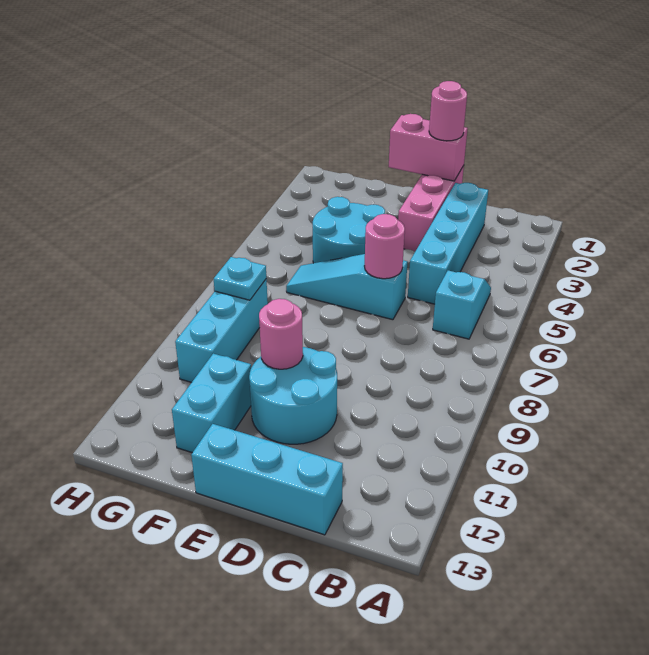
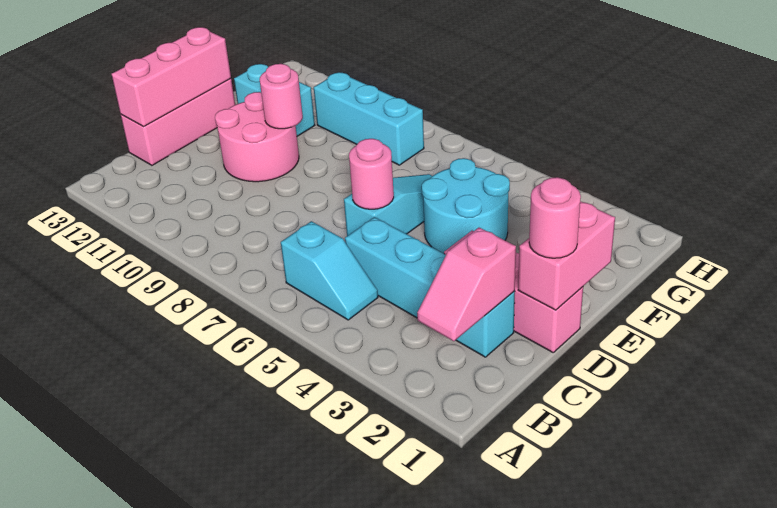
none -> pink 1x2 slope [417,228,516,341]
cyan 1x3 brick [191,424,343,535] -> pink 1x3 brick [121,79,235,165]
none -> pink 1x3 brick [111,27,231,127]
cyan 2x2 round brick [249,347,337,444] -> pink 2x2 round brick [215,92,299,182]
cyan 1x1 plate [214,257,266,300] -> none

